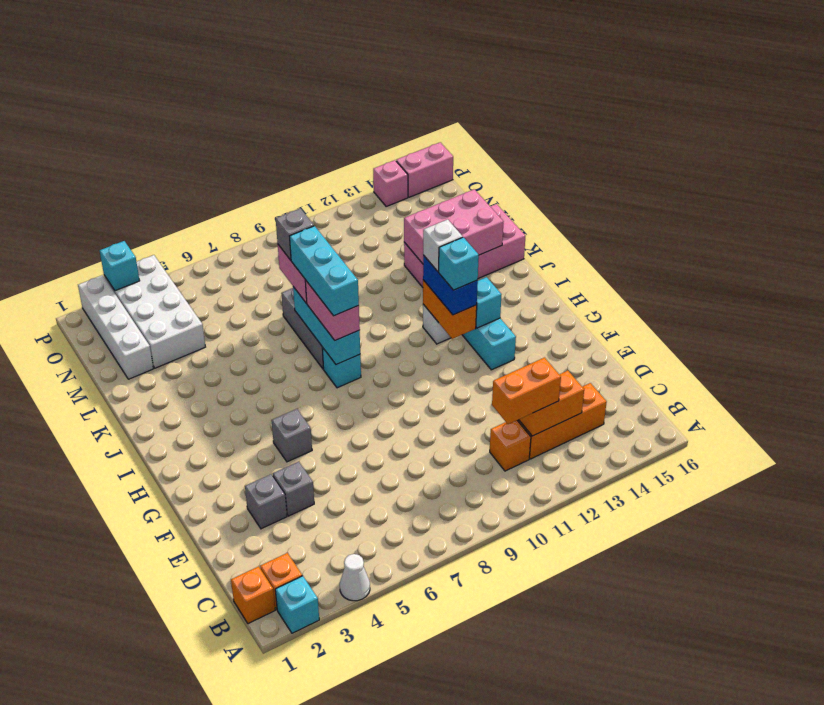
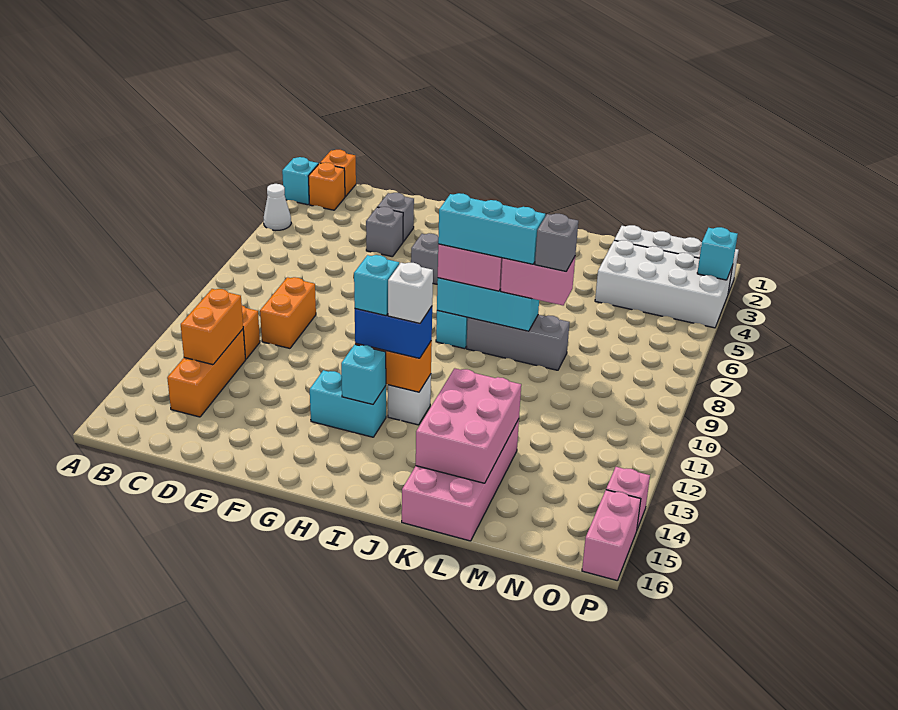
orange 1x2 brick [492,358,561,424] -> orange 1x2 brick moved to [260,277,316,348]

